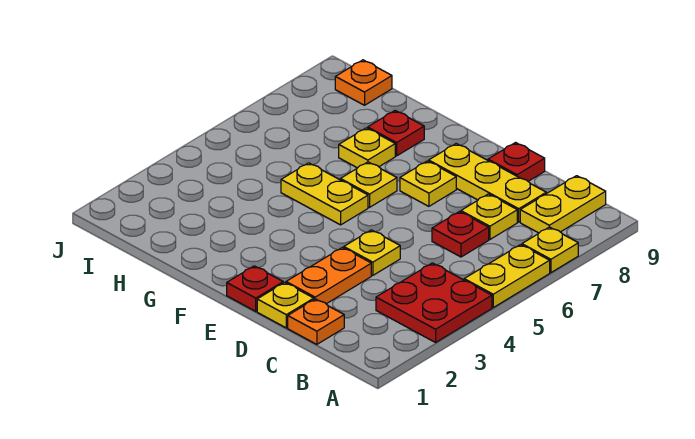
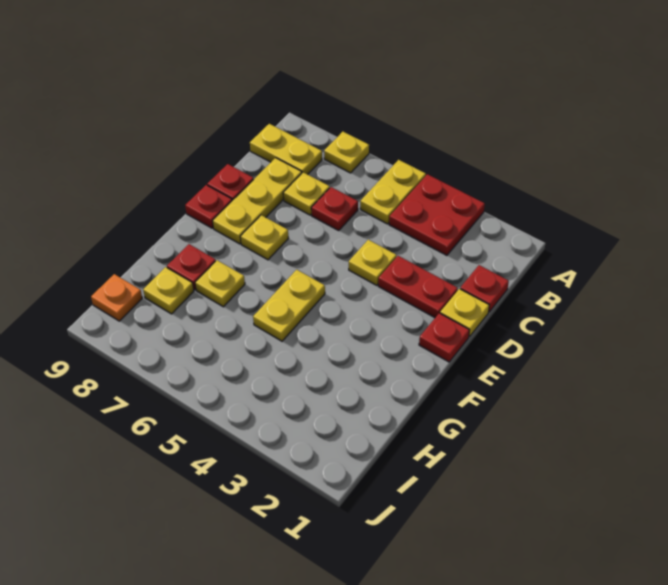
yellow 1x2 plate [464,245,550,307] -> yellow 1x2 plate turned to [360,160,426,224]
orange 1x1 plate [288,299,344,344] -> red 1x1 plate [460,265,509,312]
orange 1x2 plate [286,248,371,304] -> red 1x2 plate [378,256,458,318]
none -> red 1x1 plate [185,185,232,228]
yellow 1x1 plate [340,162,397,207] -> yellow 1x1 plate moved to [143,267,194,314]

